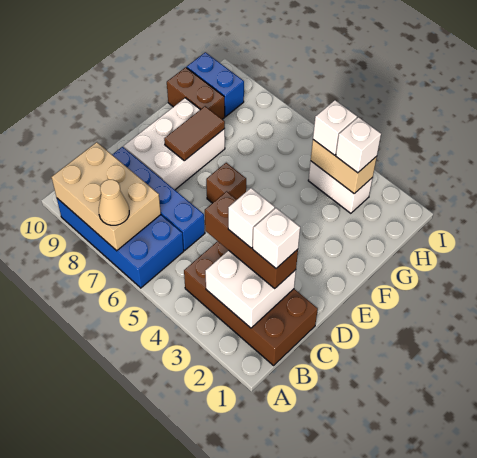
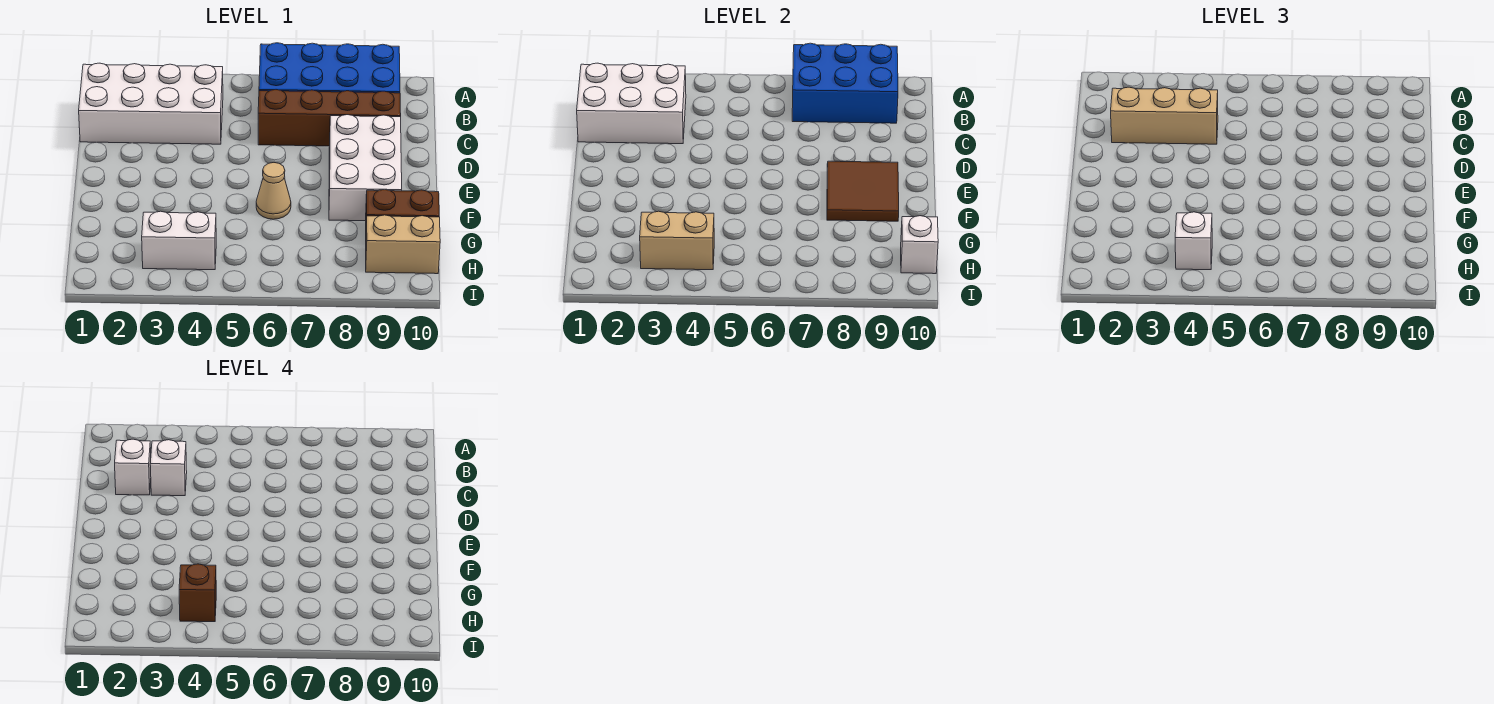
tan 2x3 brick [52,142,161,251] -> blue 2x3 brick [792,43,898,123]
tan 1x1 cone [99,180,129,225] -> tan 1x1 cone moved to [256,163,291,219]
brown 2x4 brick [184,241,318,365] -> white 2x4 brick [79,63,223,144]
white 2x2 brick [205,250,296,328] -> white 2x3 brick [577,63,686,144]
brown 1x3 brick [205,191,298,288] -> tan 1x3 brick [1111,87,1218,144]
blue 1x4 brick [112,147,205,250] -> brown 1x4 brick [258,90,401,146]
brown 1x1 brick [206,163,246,203] -> brown 1x1 brick moved to [179,564,216,622]
brown 1x2 tile [164,106,225,161] -> brown 2x2 tile [827,161,899,221]
white 1x1 brick [336,117,381,173] -> white 1x1 brick moved to [901,216,938,274]
blue 1x2 brick [187,52,244,117] -> tan 1x2 brick [366,215,440,274]

